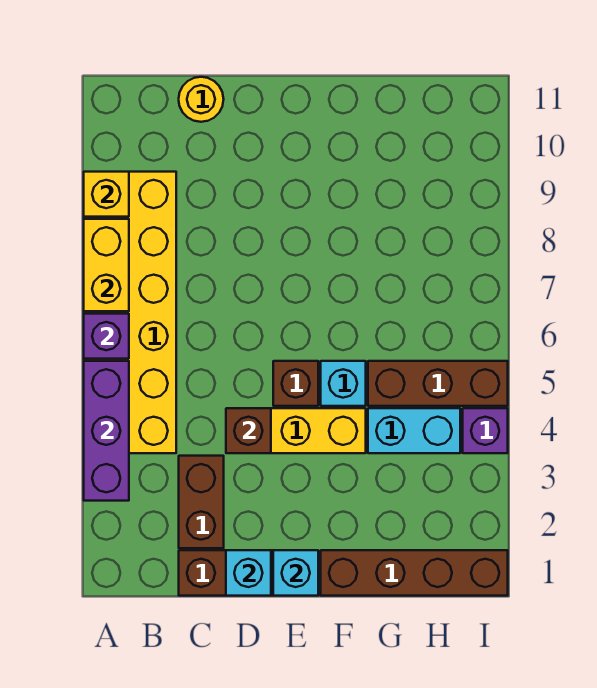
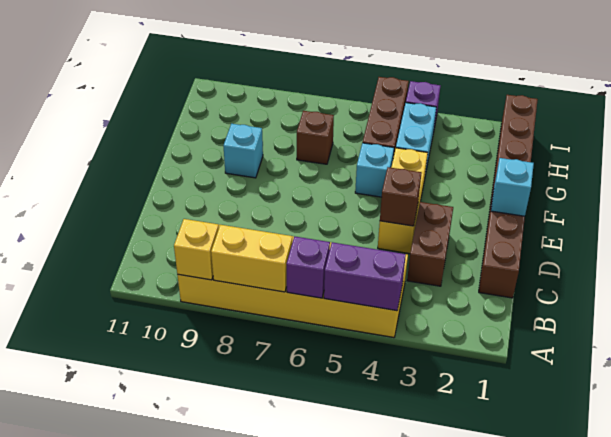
purple 1x3 brick [84,361,129,501] -> purple 1x2 brick [324,242,406,311]
brown 1x2 brick [179,456,224,548] -> brown 1x2 brick turned to [407,202,453,286]
yellow 1x1 round brick [179,77,224,122] -> none
cyan 1x1 brick [226,550,271,596] -> cyan 1x1 brick moved to [223,124,263,178]
brown 1x1 brick [273,361,318,406] -> brown 1x1 brick moved to [297,111,334,164]

